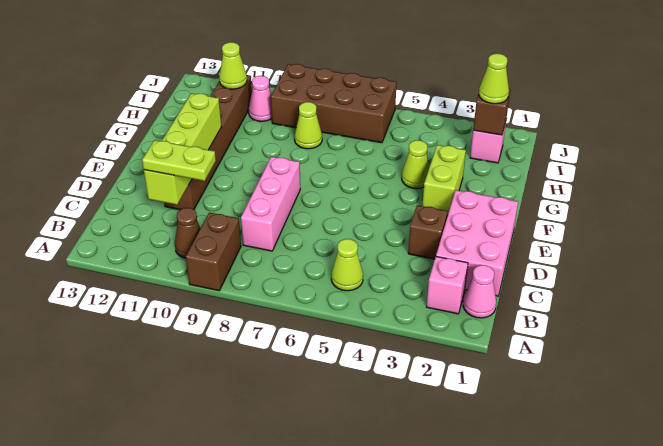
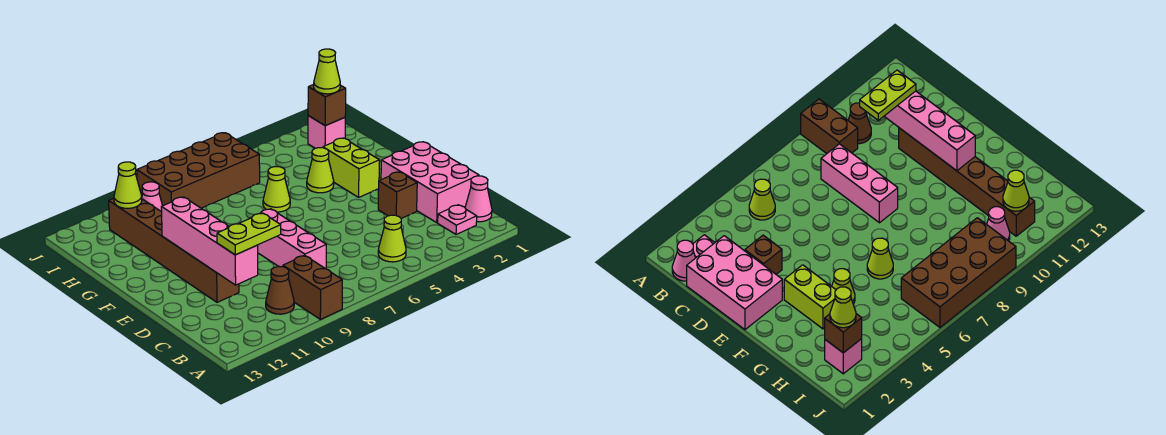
pink 1x1 brick [427,257,468,314] -> pink 1x1 plate [438,205,477,235]
lime 1x4 brick [144,93,221,205] -> pink 1x4 brick [161,197,258,285]
lime 1x1 cone [294,102,322,149] -> lime 1x1 cone moved to [263,167,290,212]

